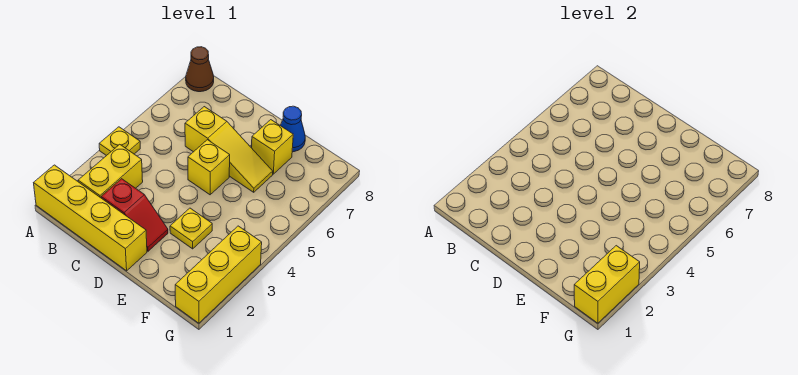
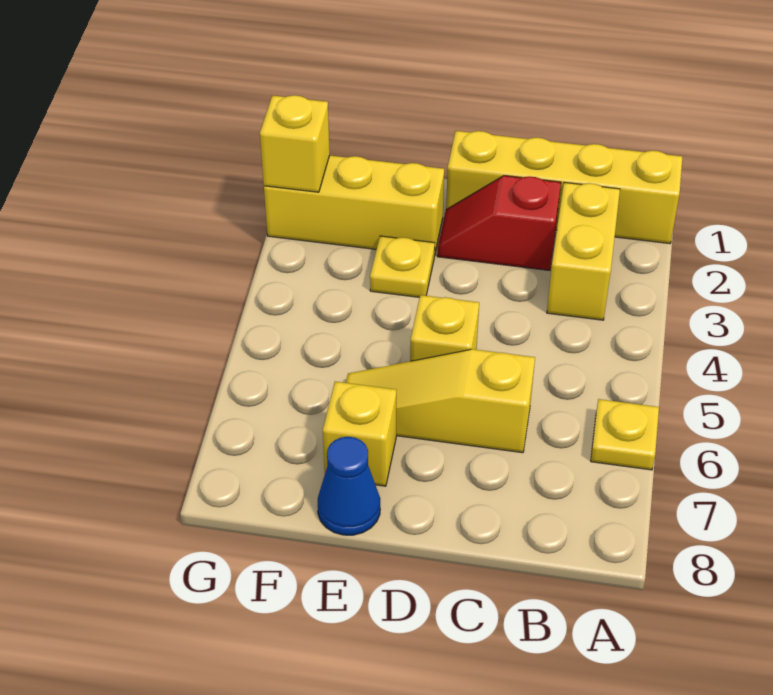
yellow 1x1 plate [99,127,140,156] -> yellow 1x1 plate moved to [591,399,659,470]
brown 1x1 cone [186,47,214,92] -> none
yellow 1x3 brick [175,226,262,323] -> yellow 1x3 brick turned to [264,155,444,256]
yellow 1x2 brick [574,246,640,323] -> yellow 1x1 brick [260,95,330,192]

